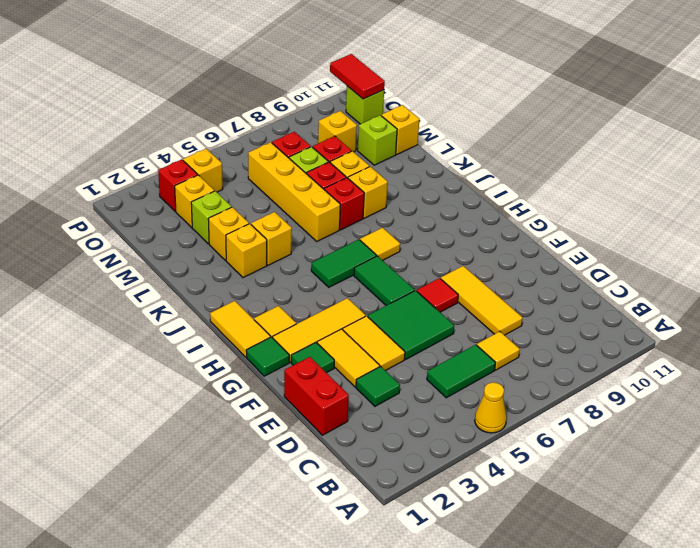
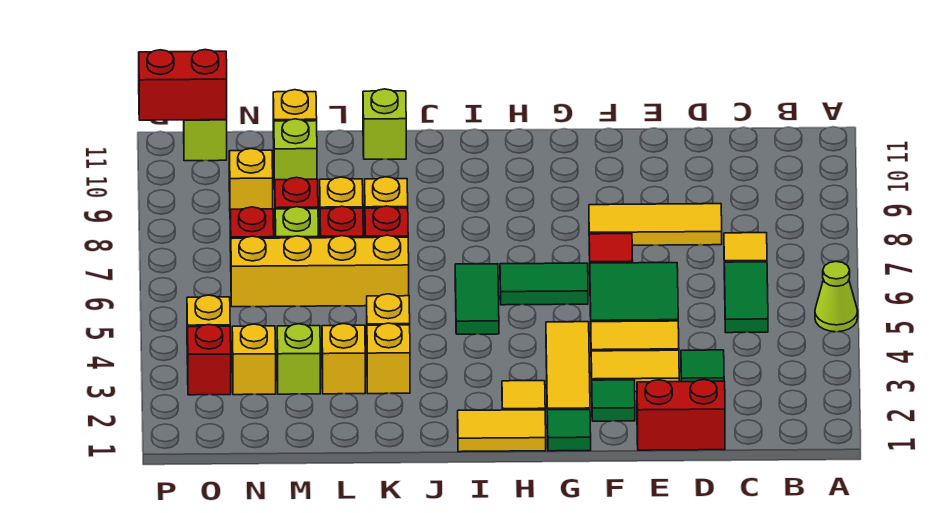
yellow 1x1 cone [475,382,507,433] -> lime 1x1 cone [815,261,858,332]
yellow 1x1 tile [360,228,400,261] -> none
none -> lime 1x1 brick [363,89,406,159]
red 1x2 tile [330,54,385,99] -> red 1x2 brick [139,50,227,120]

